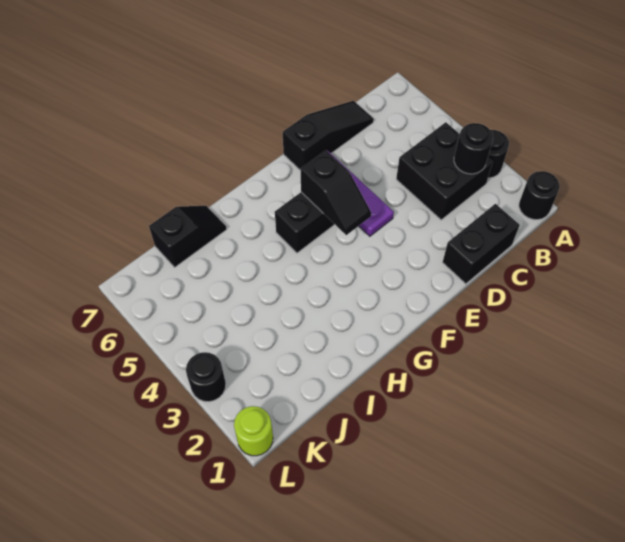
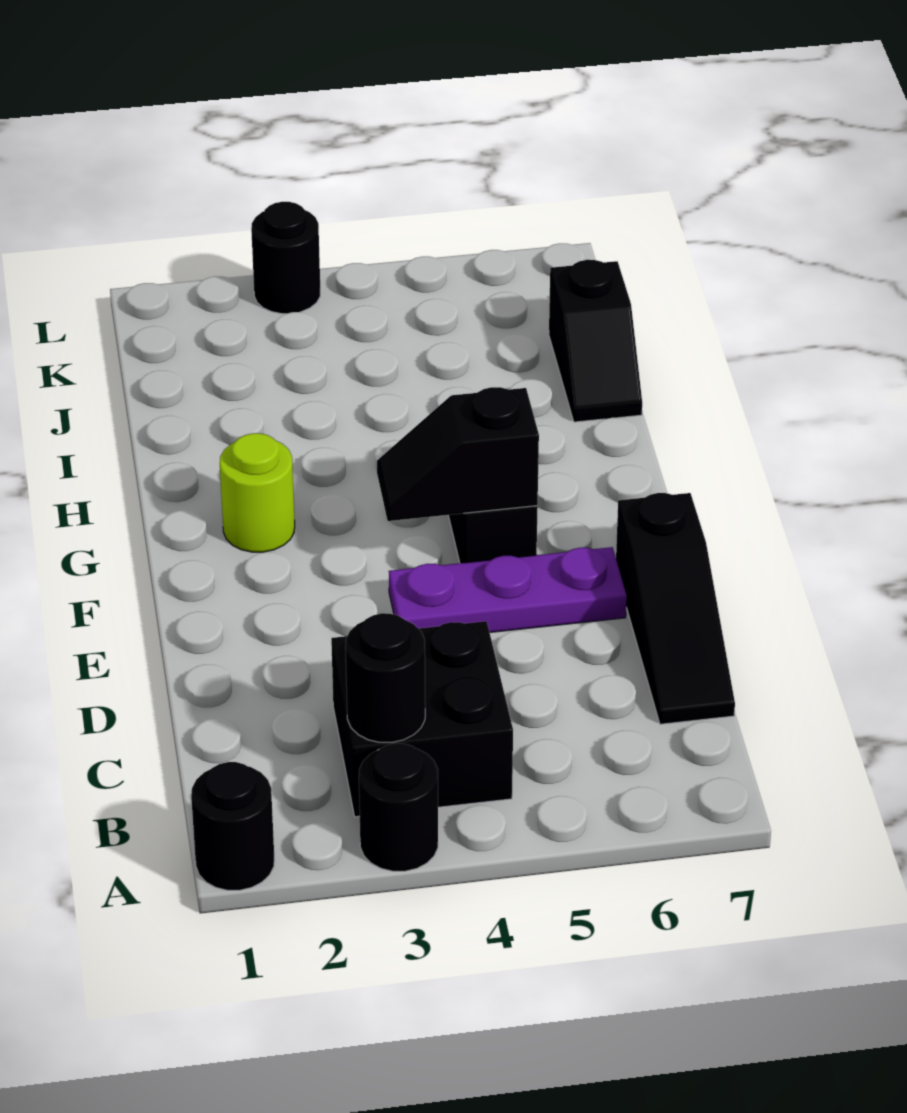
black 1x2 brick [443,204,520,284] -> none
lime 1x1 round brick [234,406,273,456] -> lime 1x1 round brick moved to [220,433,295,552]

